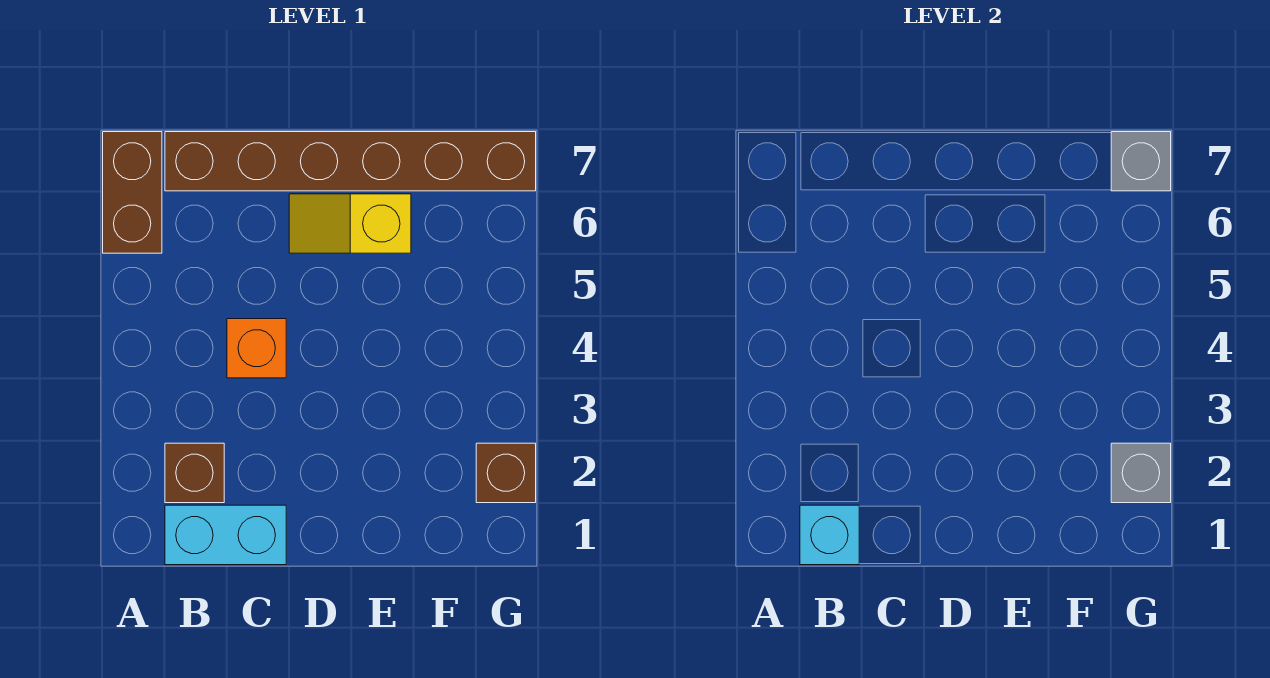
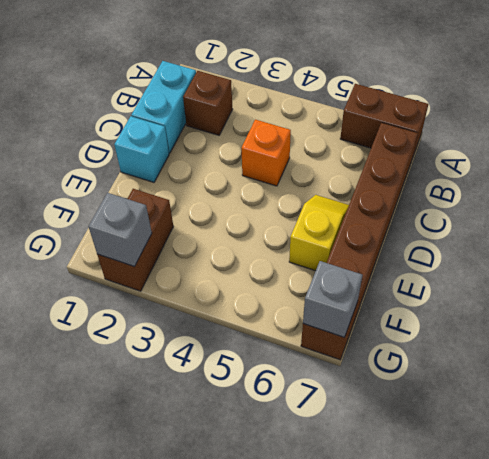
cyan 1x1 brick [800,505,859,565] -> cyan 1x1 brick moved to [114,116,169,182]
brown 1x1 brick [476,443,536,503] -> brown 1x2 brick [97,189,173,291]

